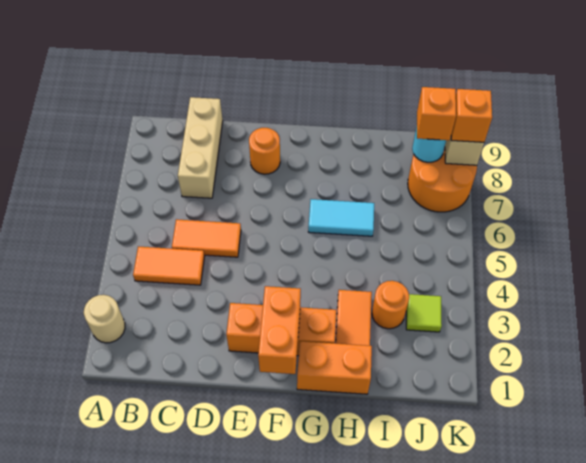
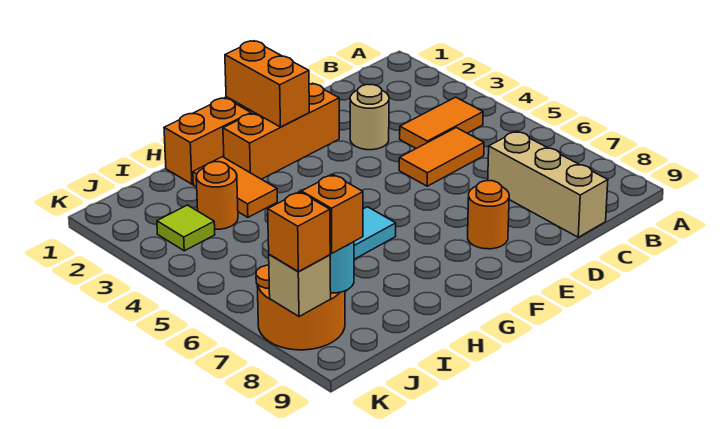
tan 1x1 round brick [84,295,125,343] -> tan 1x1 round brick moved to [350,84,389,150]

